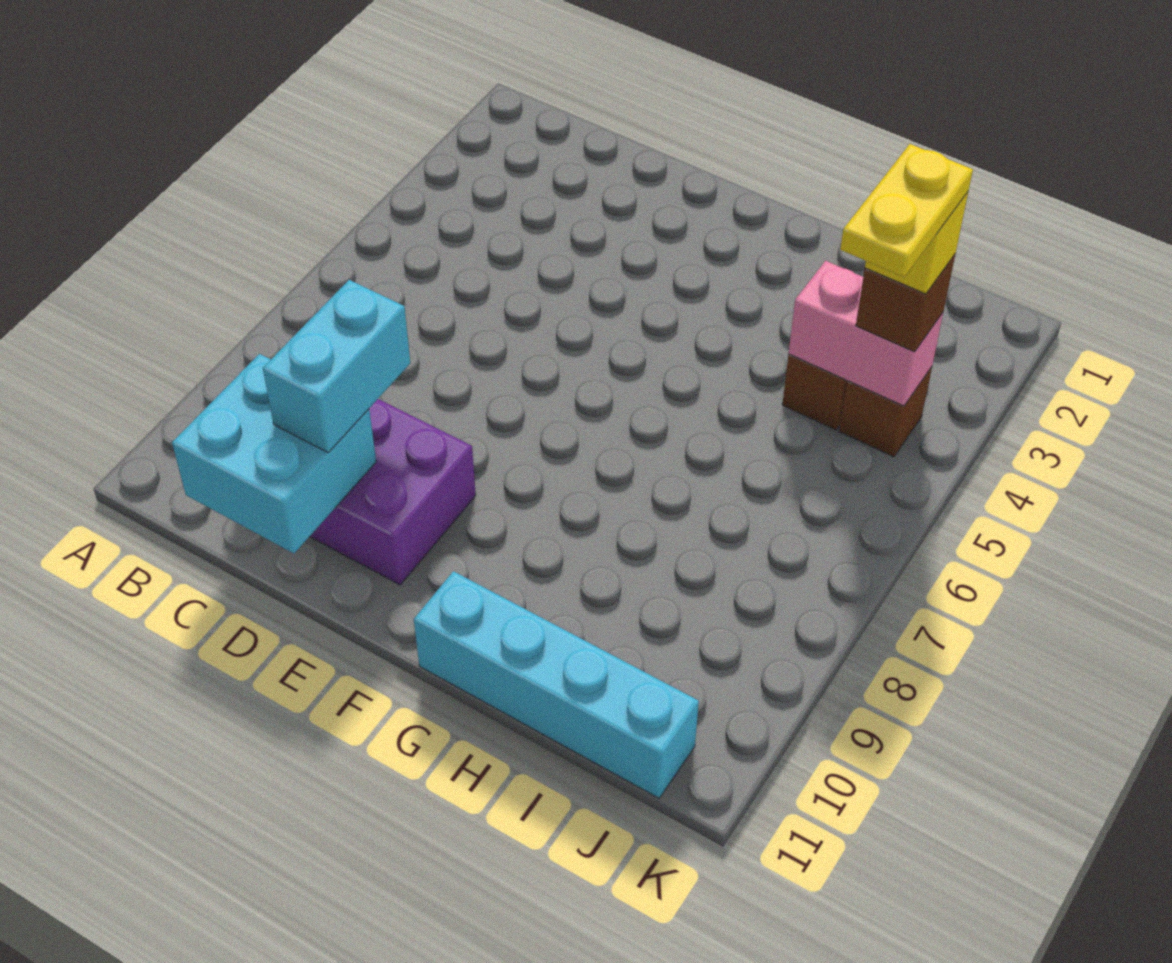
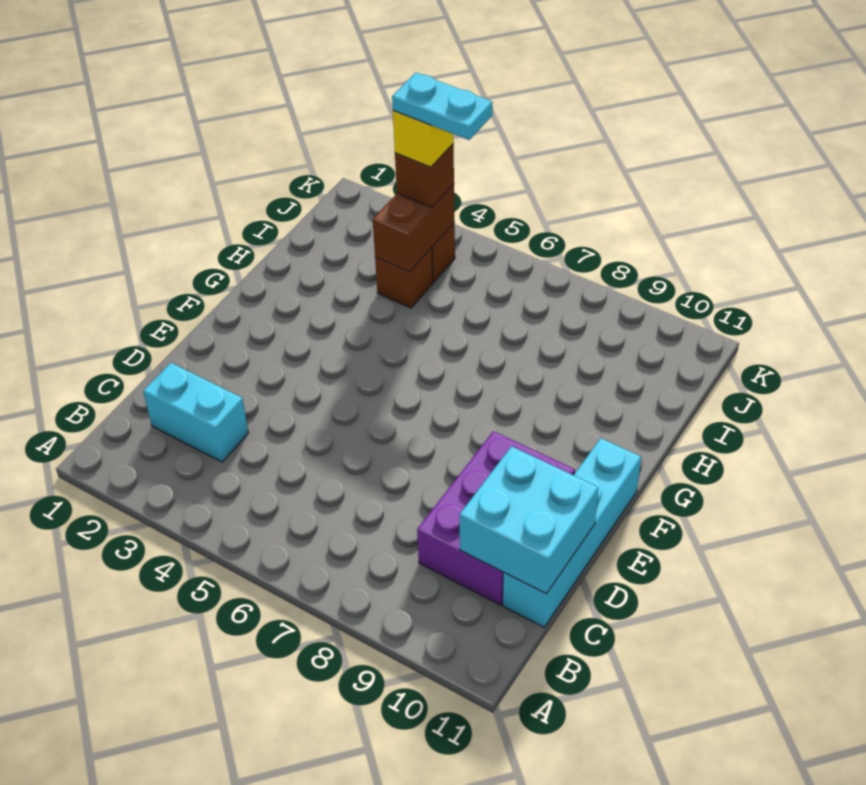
cyan 1x2 brick [263,280,410,452] -> cyan 1x2 brick moved to [143,363,248,462]
cyan 1x4 brick [414,571,699,798] -> cyan 1x4 brick moved to [503,438,641,627]
pink 1x2 brick [789,261,943,406] -> brown 1x2 brick [373,184,454,272]
yellow 1x2 plate [840,144,973,277] -> cyan 1x2 plate [392,73,492,140]

